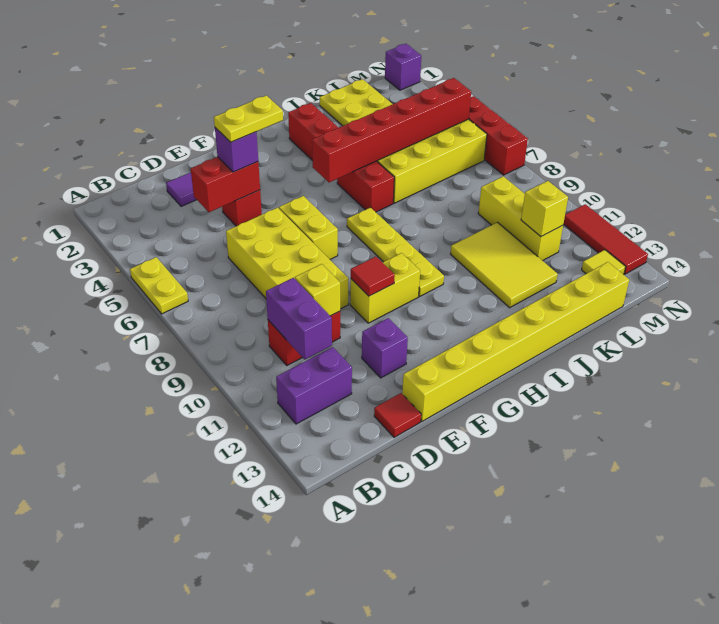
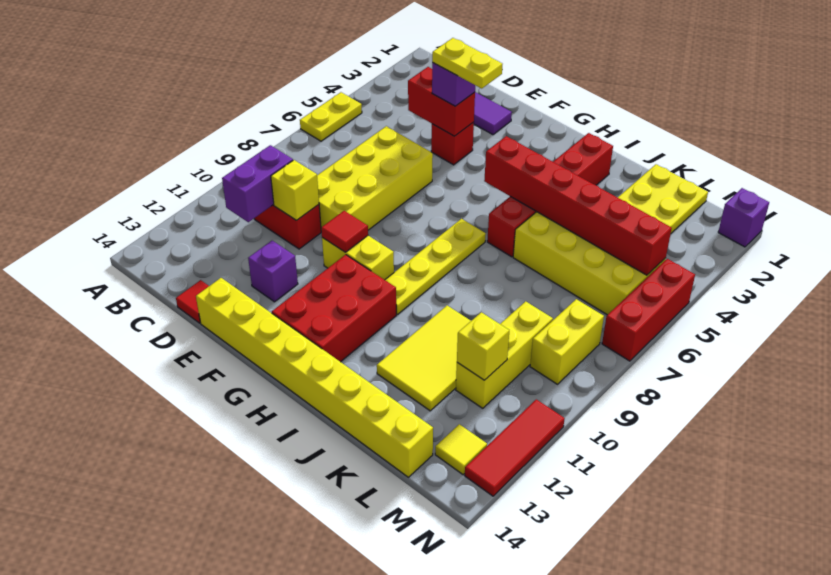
purple 1x2 brick [276,347,352,424] -> none
yellow 1x2 brick [279,196,338,259] -> yellow 1x2 brick moved to [530,299,604,384]
none -> red 2x3 brick [272,255,396,362]

